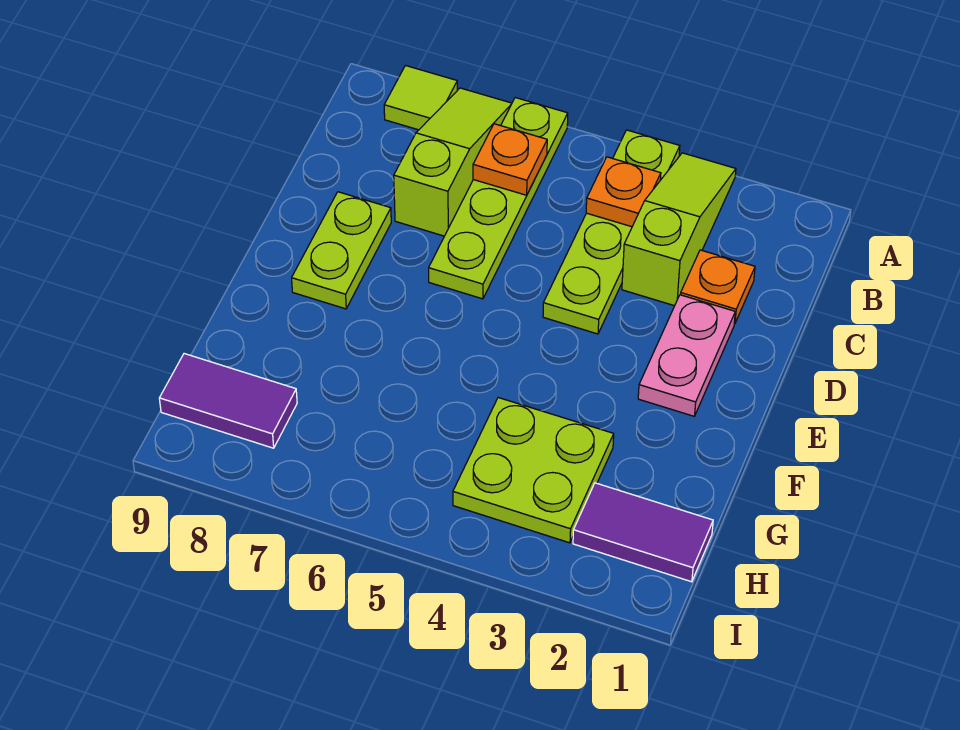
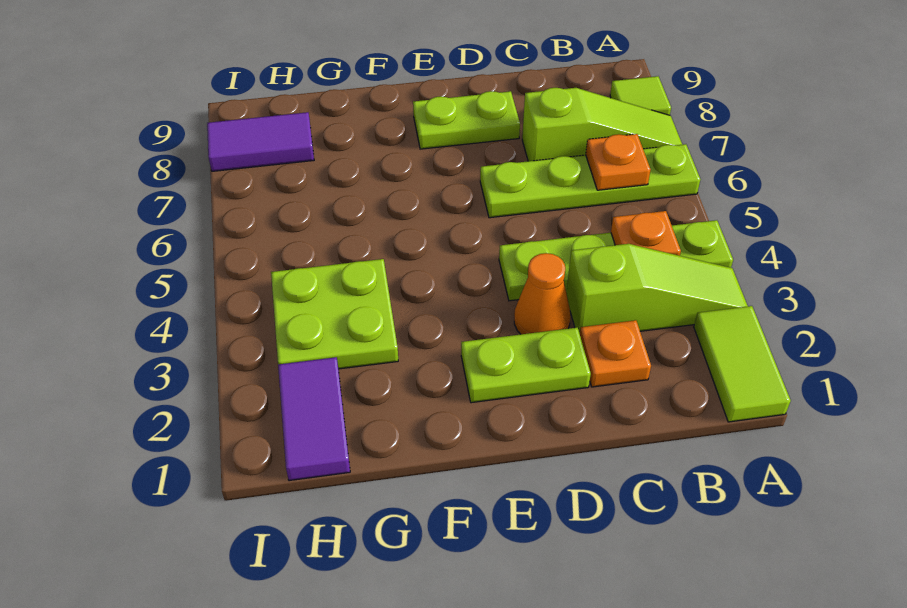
none -> lime 1x2 tile [694,306,791,422]
pink 1x2 plate [638,295,735,416] -> lime 1x2 plate [461,328,591,403]
none -> orange 1x1 cone [514,253,571,334]
purple 1x2 tile [159,354,297,448] -> purple 1x2 tile turned to [207,112,314,171]

